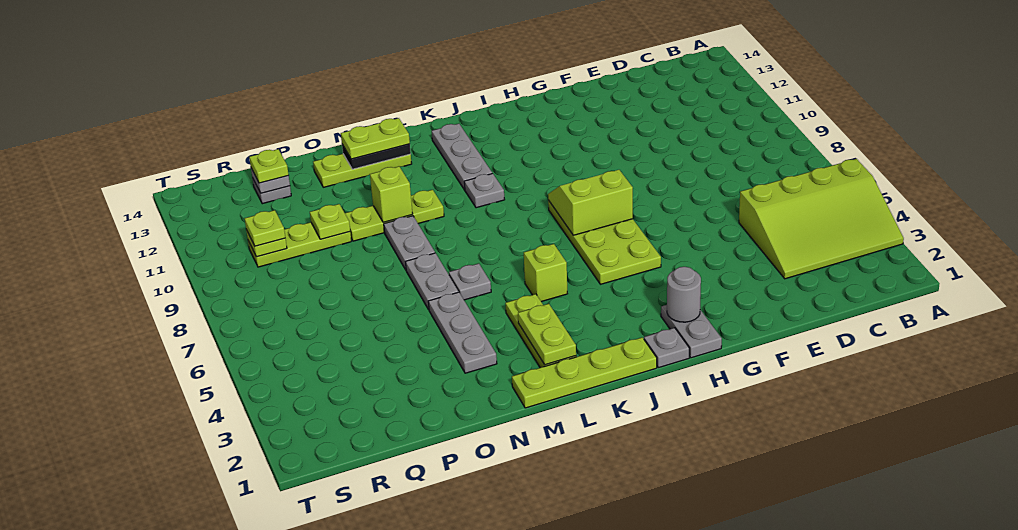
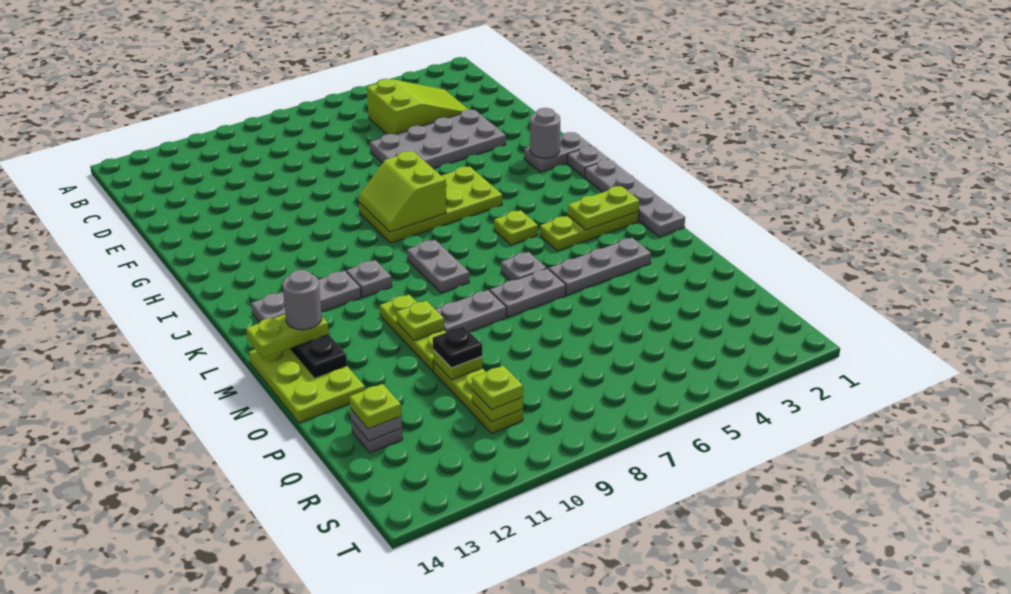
lime 3x4 slope [739,159,904,279] -> lime 2x3 slope [367,79,469,134]
none -> grey 2x4 plate [370,110,506,169]
lime 1x4 plate [512,338,657,408] -> grey 1x4 plate [585,159,685,237]
lime 1x1 brick [524,244,567,302] -> lime 1x1 plate [494,210,538,245]
none -> grey 1x2 plate [407,240,469,293]
lime 1x3 plate [313,154,412,187] -> lime 2x3 plate [249,349,365,423]
lime 1x2 plate [341,118,410,159] -> lime 1x2 plate turned to [246,314,329,358]
none -> grey 1x1 round brick [283,270,322,330]
lime 1x1 brick [370,166,413,222] -> lime 1x1 plate [397,301,444,341]
none -> black 1x1 plate [433,326,482,368]

